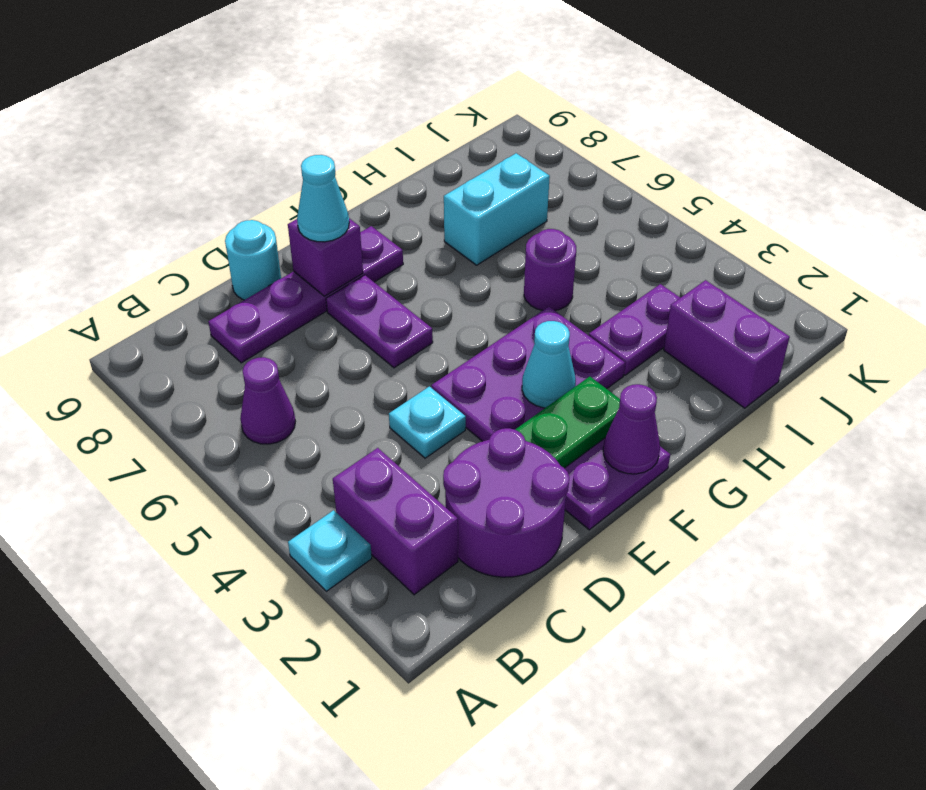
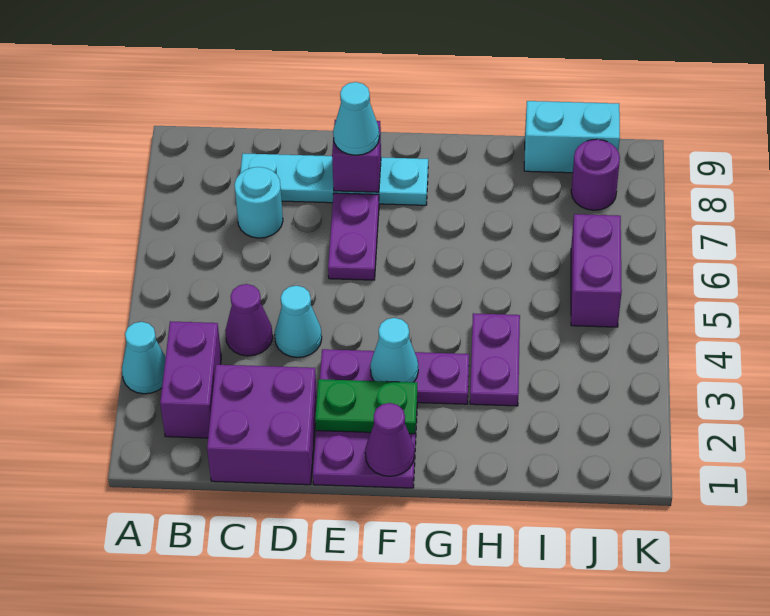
cyan 1x1 plate [288,510,372,591] -> cyan 1x1 cone [122,322,166,394]
purple 1x1 cone [240,357,295,444] -> purple 1x1 cone moved to [225,284,273,356]
purple 2x2 round brick [443,428,569,577] -> purple 2x2 brick [207,365,317,485]
purple 1x4 plate [208,226,403,363] -> cyan 1x4 plate [240,153,428,205]
cyan 1x1 plate [389,386,466,458] -> cyan 1x1 cone [275,286,322,357]
cyan 1x1 round brick [225,220,281,300] -> cyan 1x1 round brick moved to [234,167,283,238]
purple 2x3 plate [431,307,625,441] -> purple 1x3 plate [320,349,469,404]
purple 1x2 plate [589,284,680,375] -> purple 1x2 plate turned to [470,313,520,406]
purple 1x1 round brick [524,229,576,311] -> purple 1x1 round brick moved to [571,139,620,210]
cyan 1x2 brick [444,153,550,265] -> cyan 1x2 brick moved to [524,101,620,173]
purple 1x2 brick [664,280,790,408] -> purple 1x2 brick moved to [571,214,622,327]

